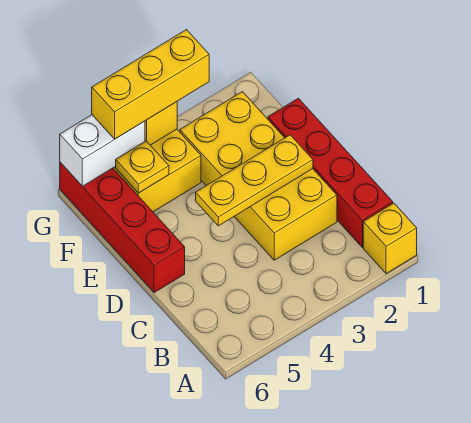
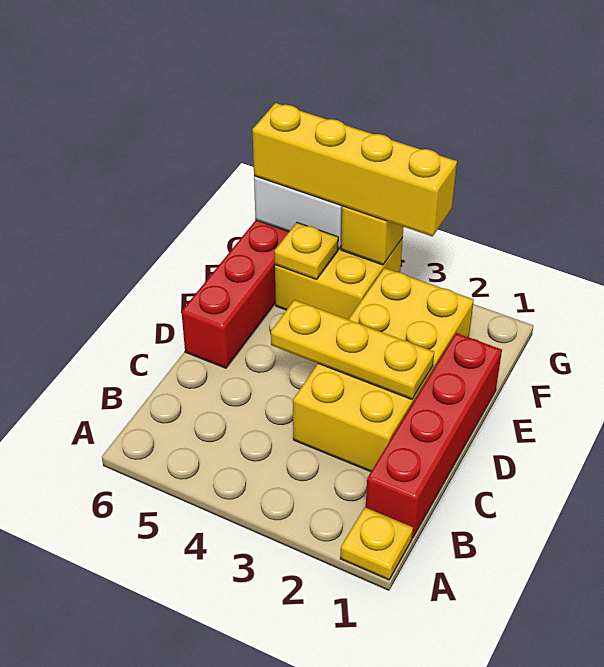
yellow 1x1 brick [363,203,417,274] -> yellow 1x1 plate [340,507,413,580]
yellow 1x3 brick [92,30,209,139] -> yellow 1x4 brick [252,103,457,237]

